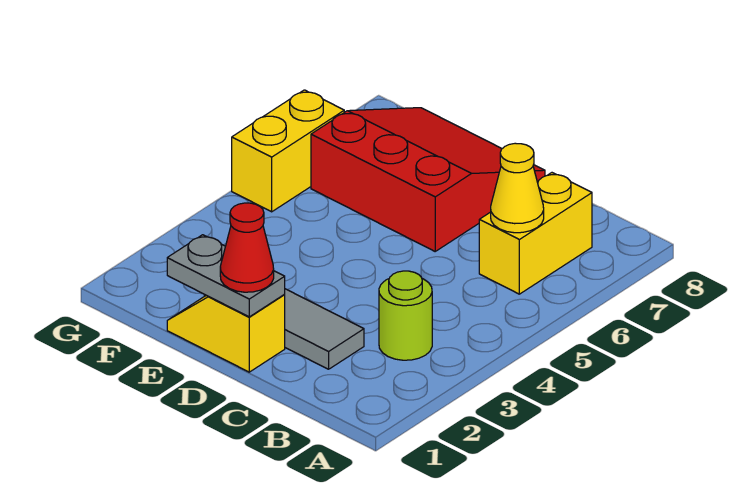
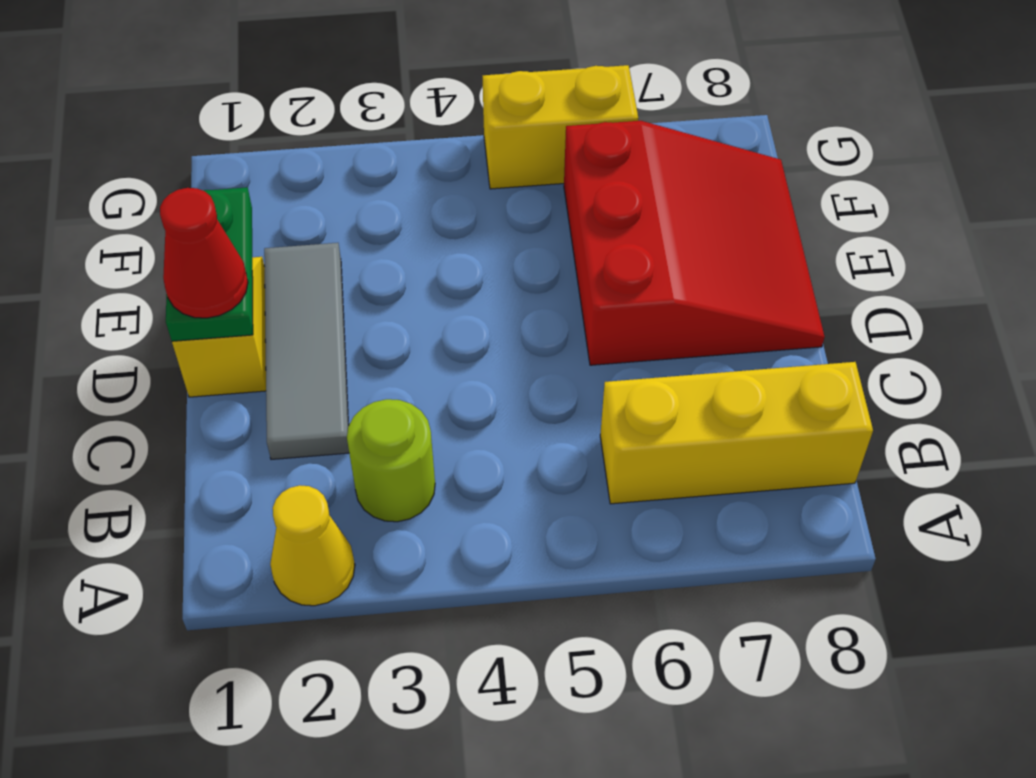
yellow 1x2 brick [479,173,592,294] -> yellow 1x3 brick [600,362,873,504]
yellow 1x1 cone [491,143,544,233] -> yellow 1x1 cone moved to [270,485,355,606]
grey 1x2 plate [167,235,285,317] -> green 1x2 plate [166,187,253,341]

